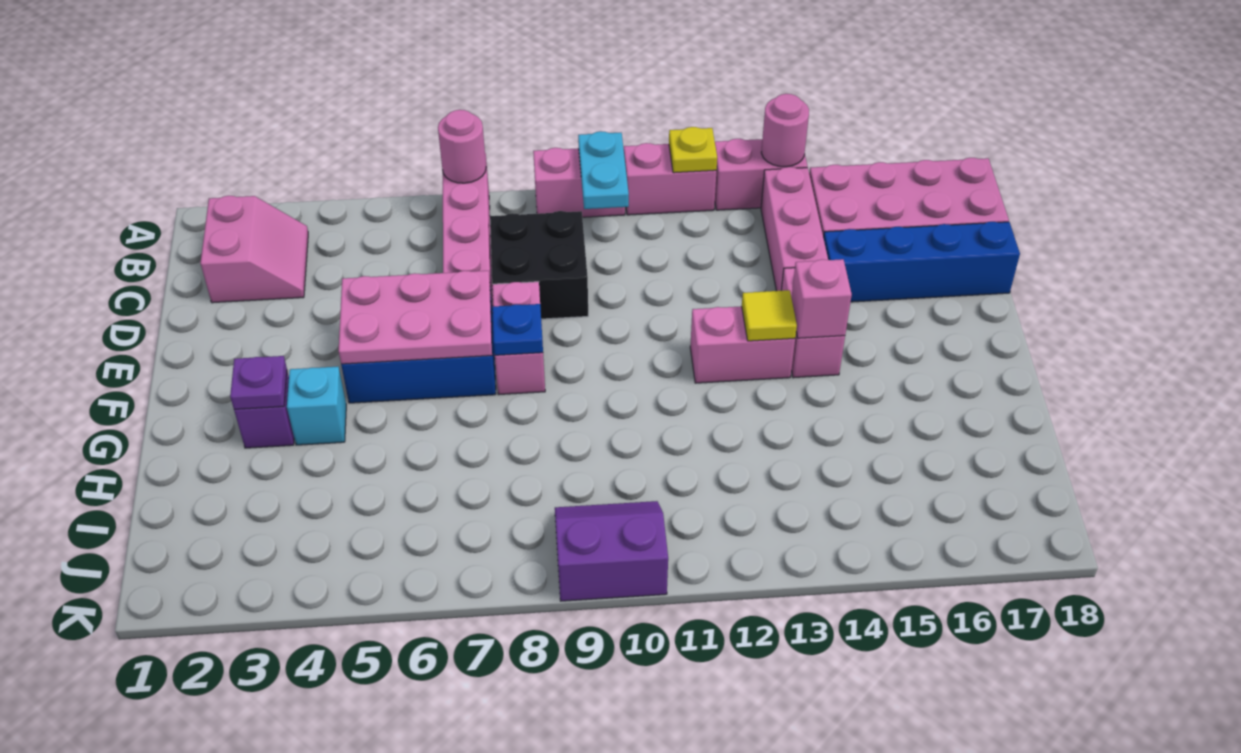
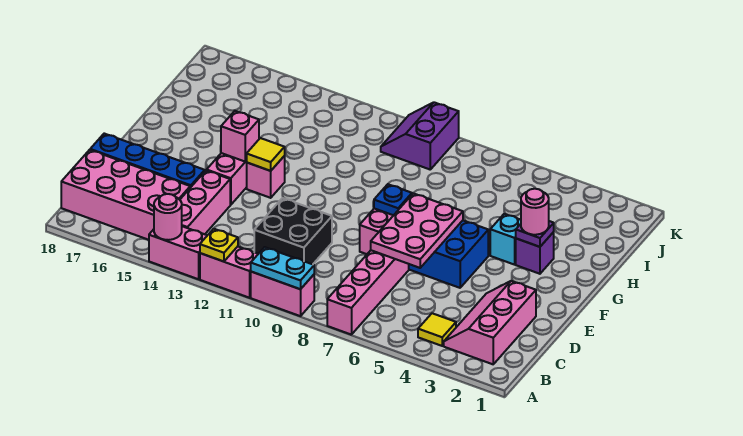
pink 1x1 round brick [438,110,486,183] -> pink 1x1 round brick moved to [521,189,549,235]
cyan 1x2 plate [578,131,629,209] -> cyan 1x2 plate turned to [251,247,314,289]
pink 2x2 slope [201,196,308,303] -> pink 2x3 slope [444,281,536,364]
none -> yellow 1x1 tile [418,313,456,346]
black 2x2 brick [490,211,588,319] -> black 2x2 brick moved to [254,198,332,264]
pink 2x3 plate [339,271,492,364] -> pink 2x3 plate turned to [371,193,463,268]
pink 1x2 brick [690,306,795,383] -> pink 1x1 brick [247,156,285,198]
purple 2x2 slope [555,501,668,601] -> purple 2x2 slope turned to [381,102,459,169]

